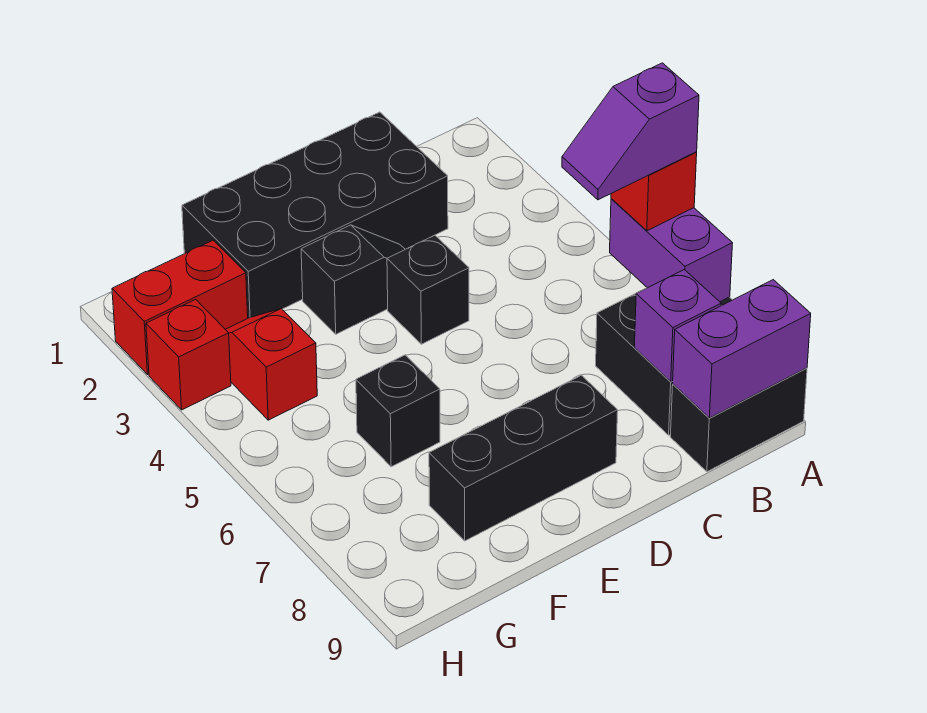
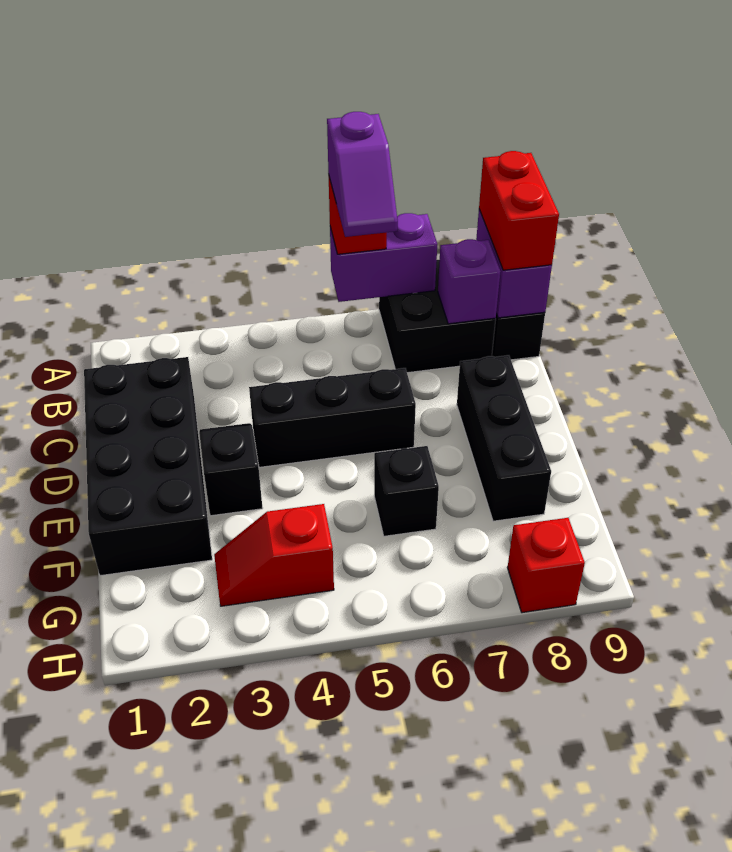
black 1x1 brick [387,235,469,344] -> black 1x3 brick [249,368,416,467]
red 1x2 brick [112,240,248,374] -> red 1x2 brick moved to [479,151,559,270]
red 1x1 brick [146,299,231,410] -> red 1x1 brick moved to [507,518,585,613]

